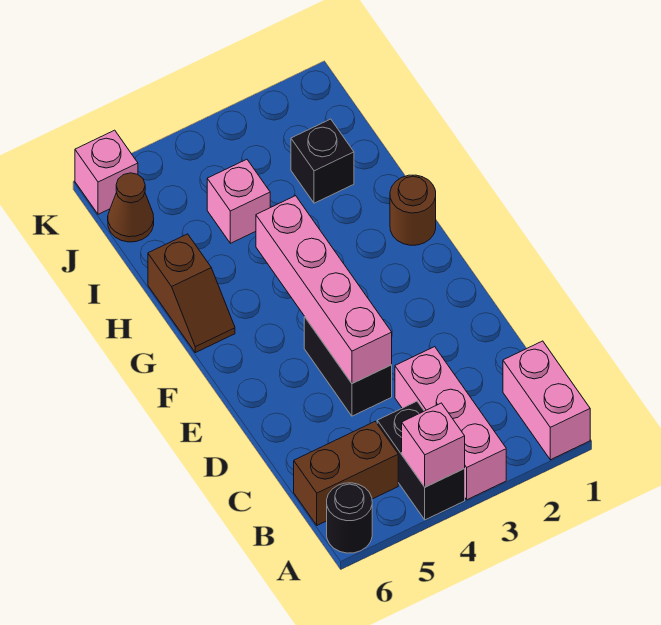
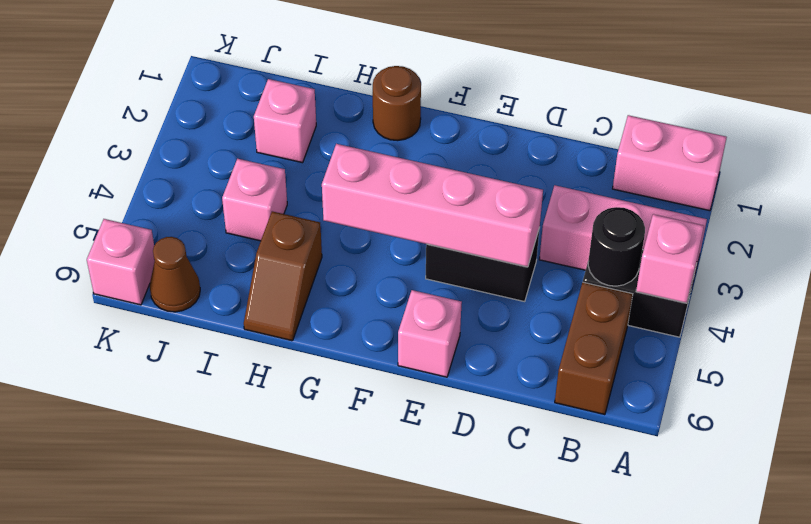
black 1x1 round brick [327,483,372,553] -> black 1x1 round brick moved to [588,207,645,286]
none -> pink 1x1 brick [398,290,462,377]
brown 1x2 slope [148,234,235,353] -> brown 1x2 slope turned to [244,211,322,341]
black 1x1 brick [291,119,354,203] -> pink 1x1 brick [254,79,316,163]

